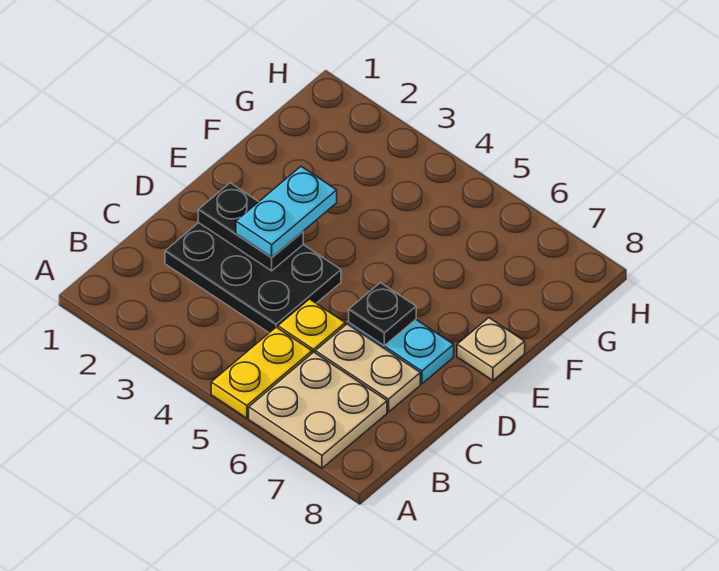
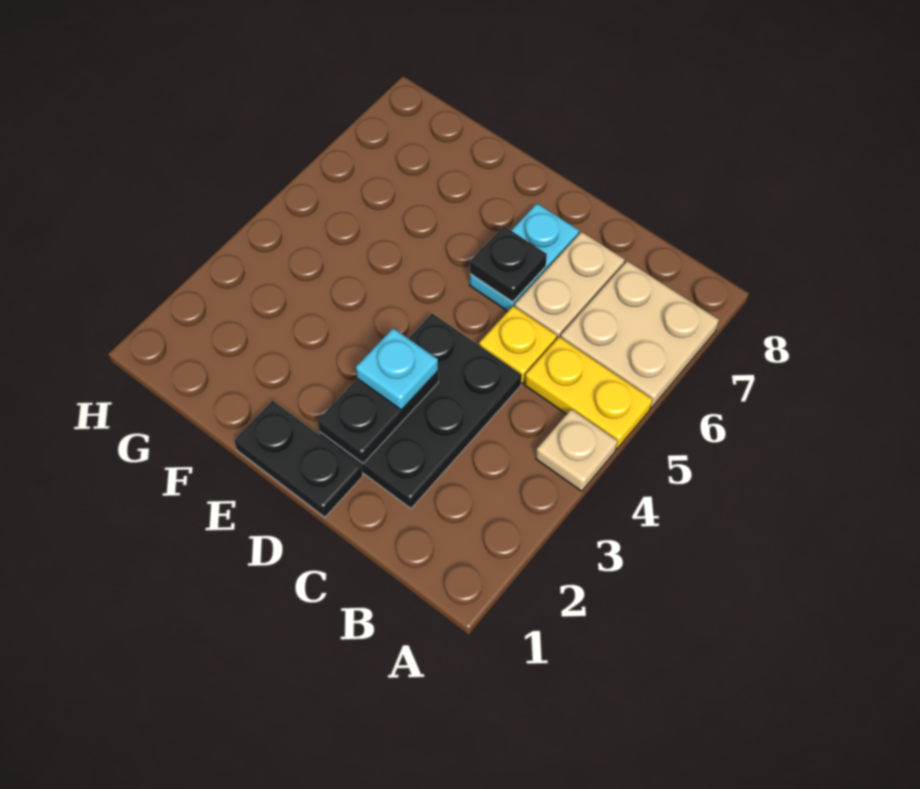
none -> black 1x2 plate [234,401,363,517]
cyan 1x2 plate [236,167,337,258] -> cyan 1x1 plate [356,328,438,410]
tan 1x1 plate [457,318,525,381] -> tan 1x1 plate moved to [536,409,618,491]

